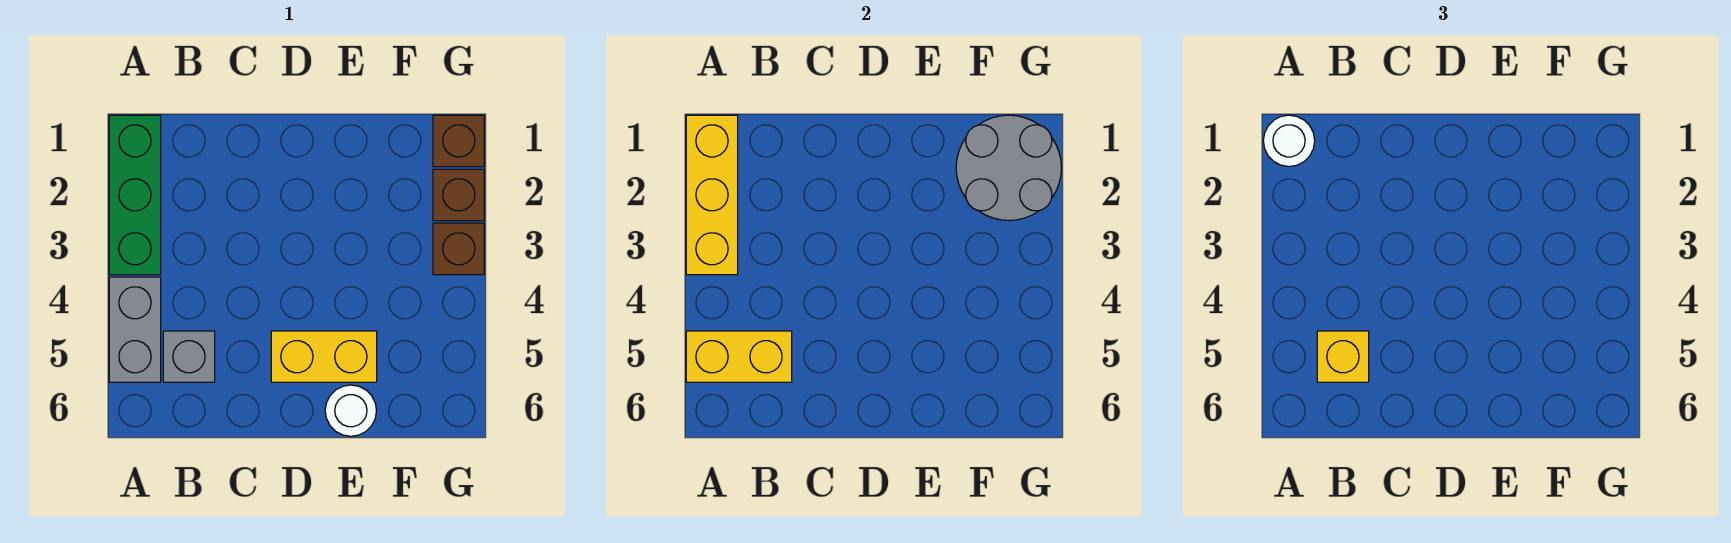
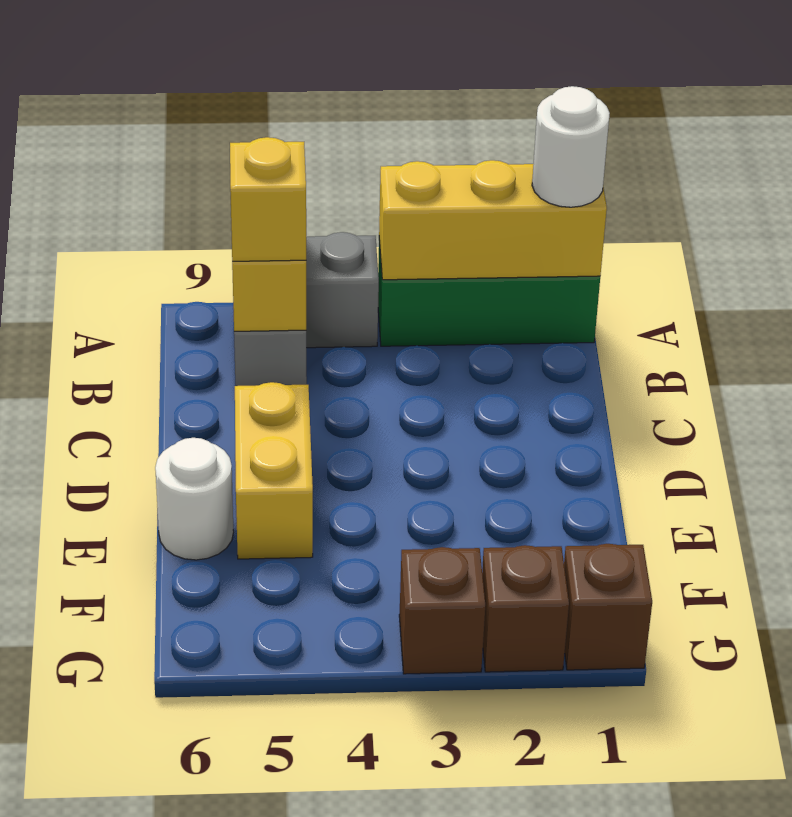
grey 2x2 round brick [956,115,1061,221] -> none

